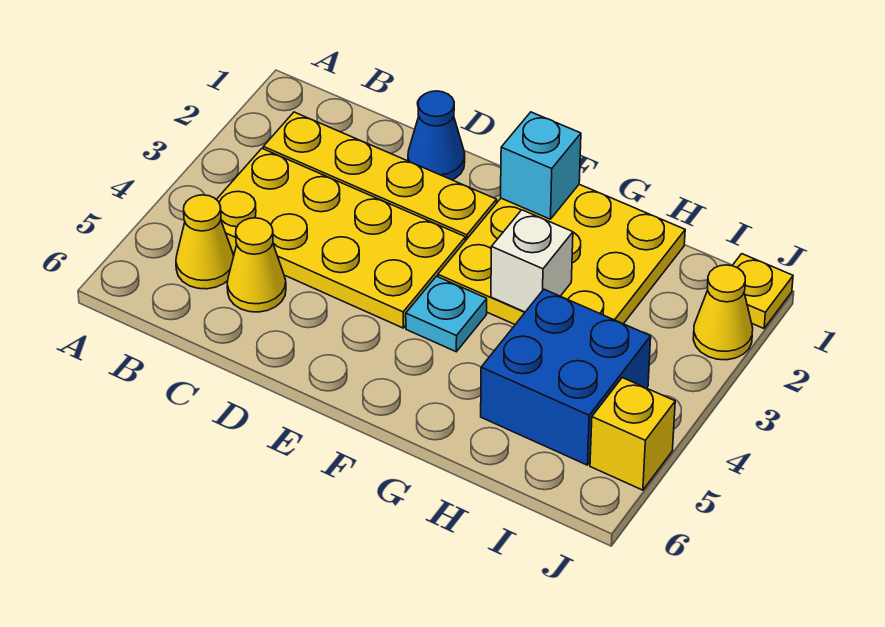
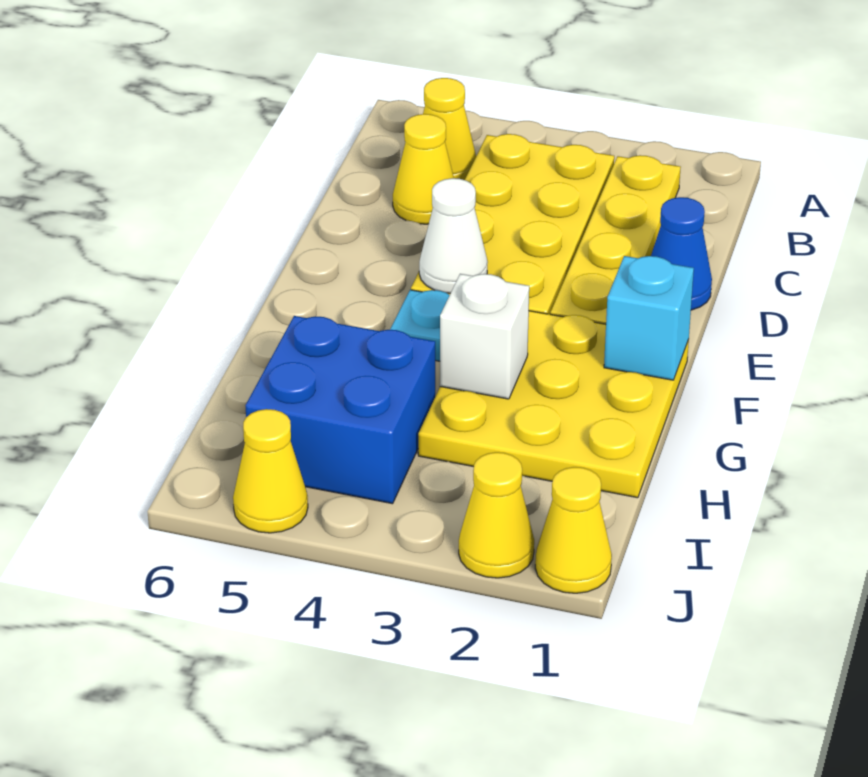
none -> white 1x1 cone [419,178,488,293]
yellow 1x1 plate [732,254,793,328] -> yellow 1x1 cone [535,467,612,593]
yellow 1x1 brick [590,378,675,490] -> yellow 1x1 cone [233,409,308,533]

